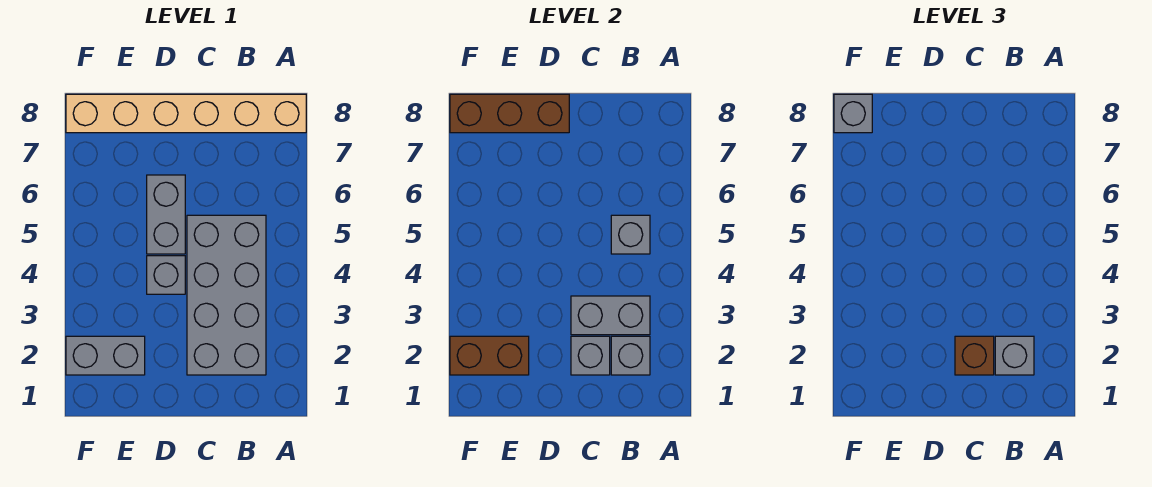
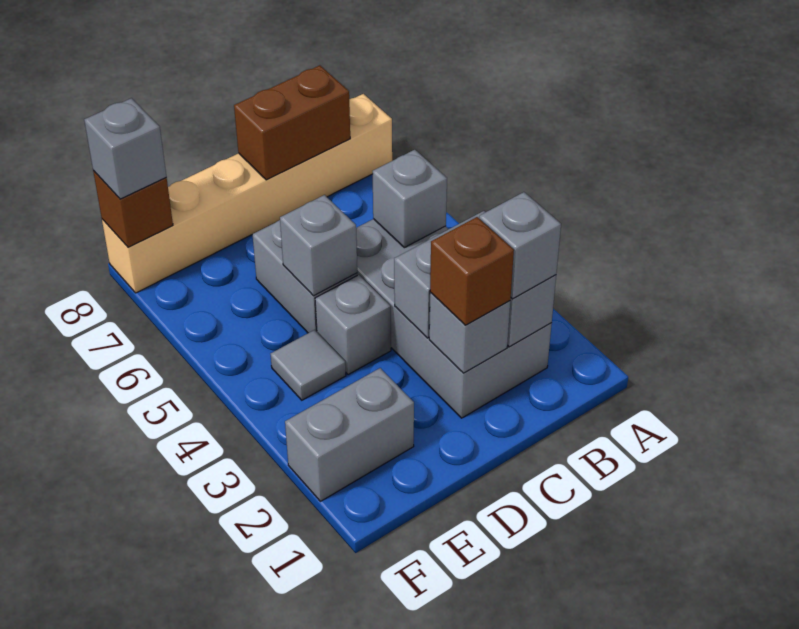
none -> grey 1x1 brick [280,195,357,296]
brown 1x3 brick [450,94,569,133] -> brown 1x1 brick [93,171,173,247]
brown 1x2 brick [450,336,529,375] -> brown 1x2 brick moved to [234,65,350,180]
none -> grey 1x1 tile [271,330,346,400]

